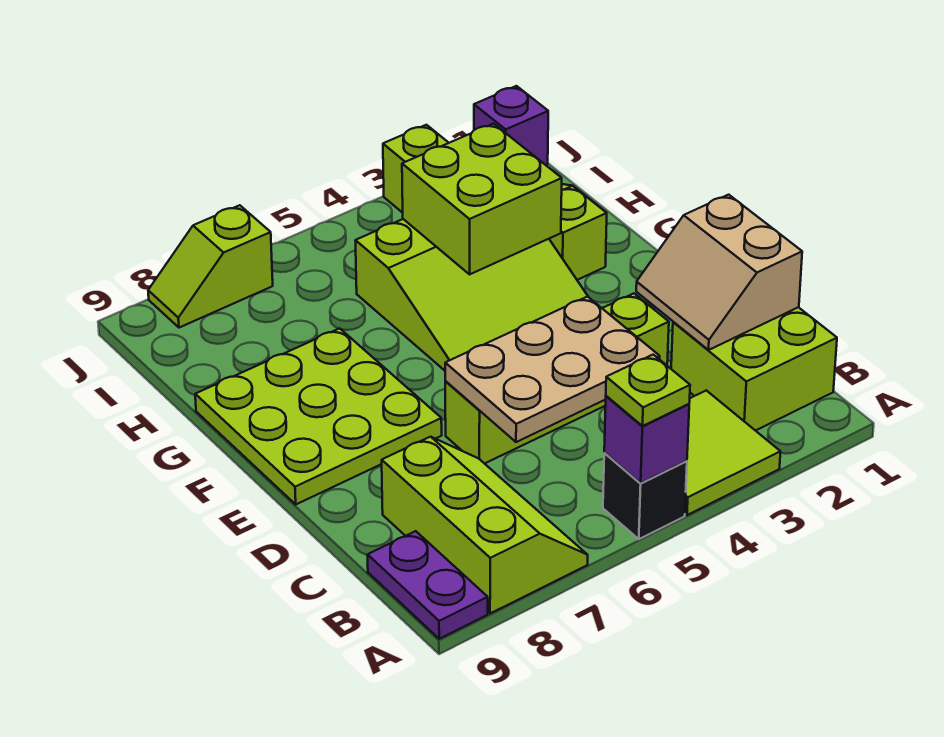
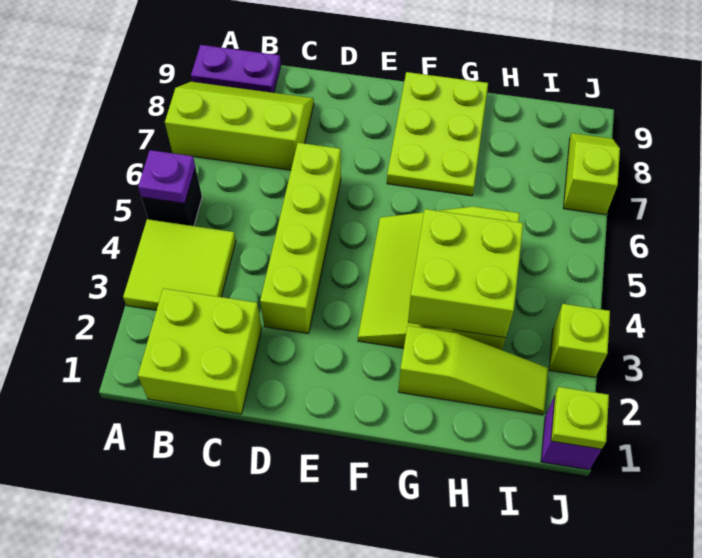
purple 1x1 brick [604,396,689,483] -> purple 1x1 plate [138,150,195,203]
lime 1x1 plate [606,355,690,426] -> lime 1x1 plate moved to [551,387,609,449]
lime 2x3 slope [382,437,588,613] -> lime 2x3 slope turned to [165,82,314,170]
tan 2x2 slope [636,195,802,350] -> none
tan 2x3 plate [445,297,660,442] -> none
lime 3x3 plate [195,328,442,504] -> lime 2x3 plate [387,72,488,196]

